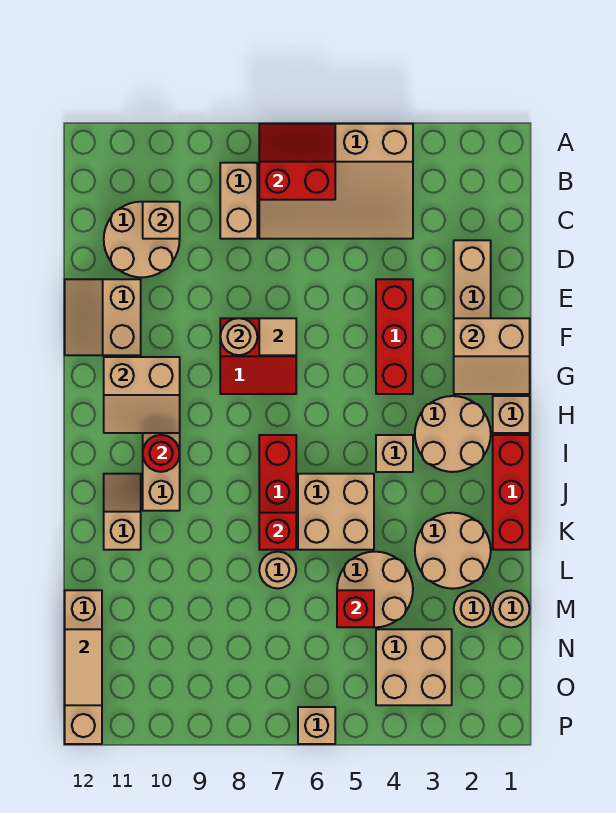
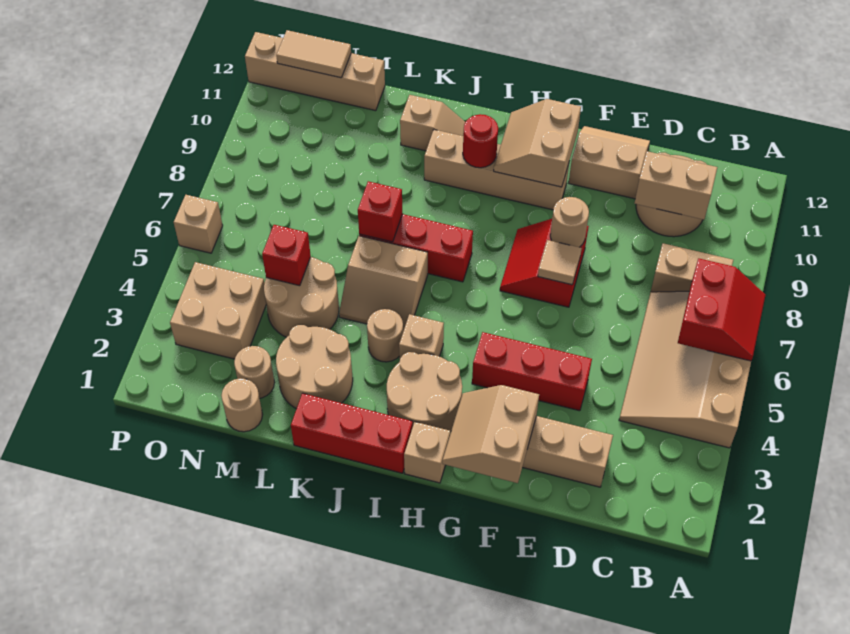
tan 1x1 brick [143,202,180,239] -> tan 1x2 brick [635,151,717,220]
tan 2x2 brick [298,474,374,550] -> tan 2x2 slope [339,236,428,331]
tan 1x1 round brick [259,552,296,589] -> tan 1x1 round brick moved to [367,309,403,362]

